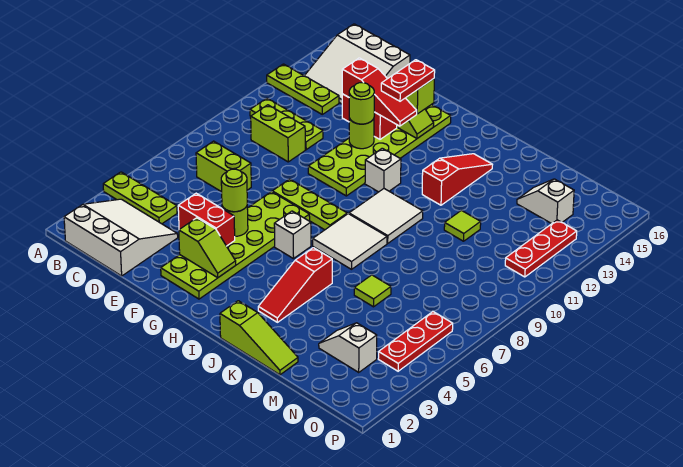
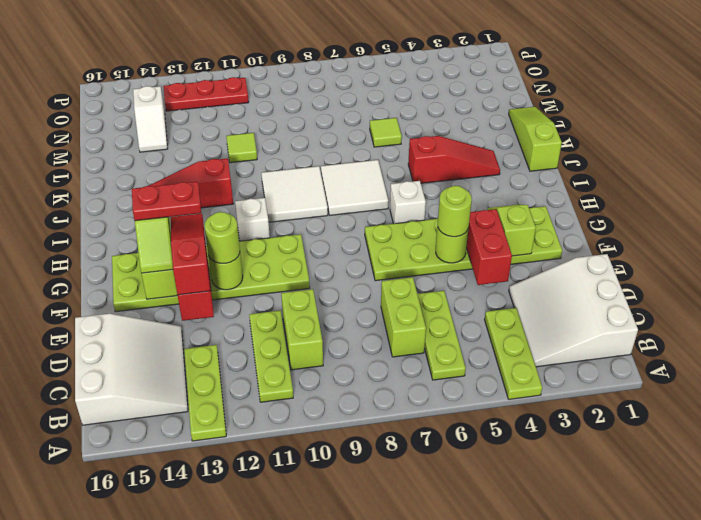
lime 1x3 plate [272,179,347,230] -> lime 1x3 plate moved to [417,291,466,380]
white 1x2 slope [319,323,377,372] -> none
red 1x3 plate [378,312,453,371] -> none

